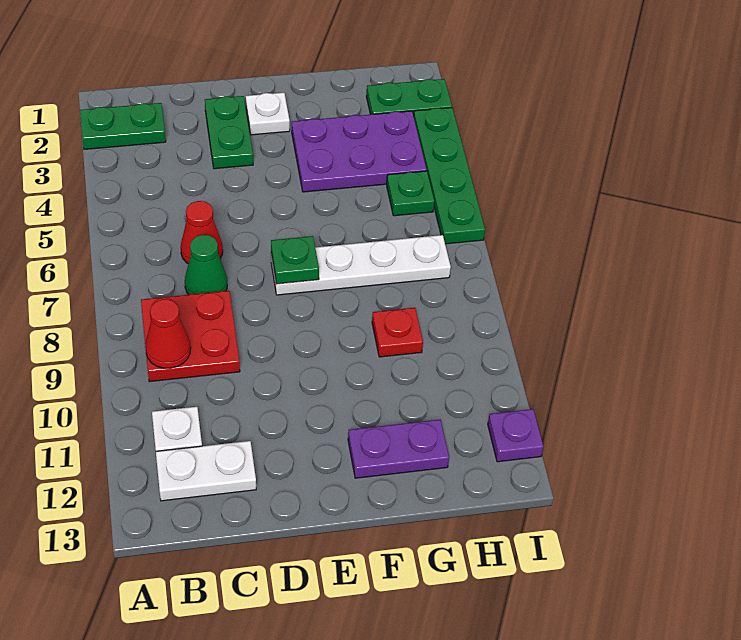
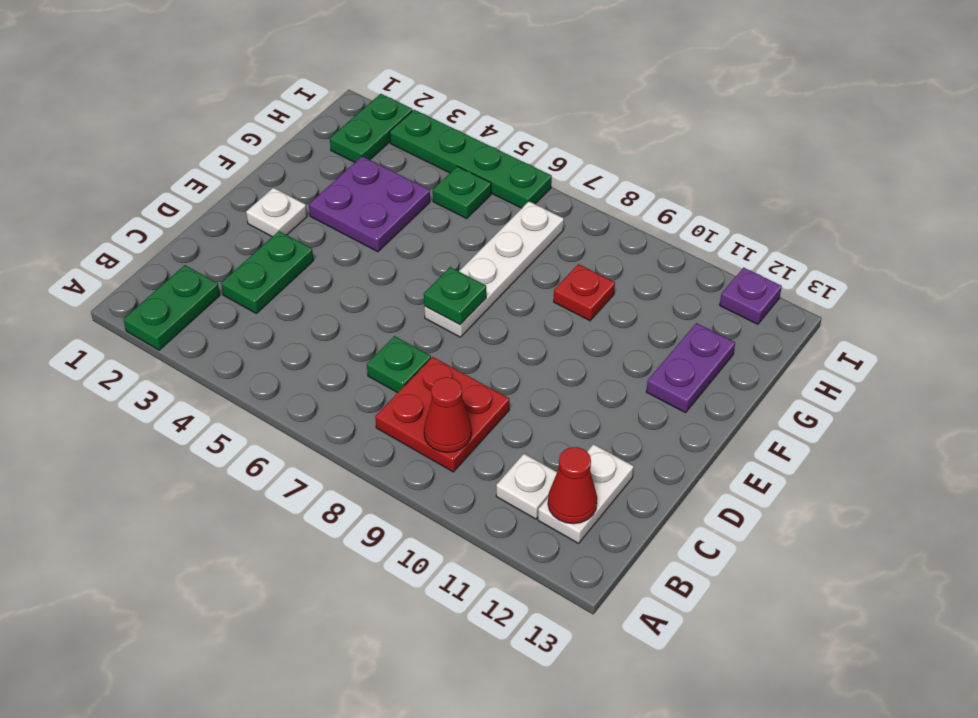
red 1x1 cone [181,201,223,264] -> red 1x1 cone moved to [548,447,597,524]
green 1x1 cone [185,235,227,295] -> green 1x1 plate [367,336,431,393]
green 1x2 plate [205,96,253,169] -> green 1x2 plate turned to [221,231,313,313]
purple 2x3 plate [292,111,427,192] -> purple 2x2 plate [309,156,430,252]

